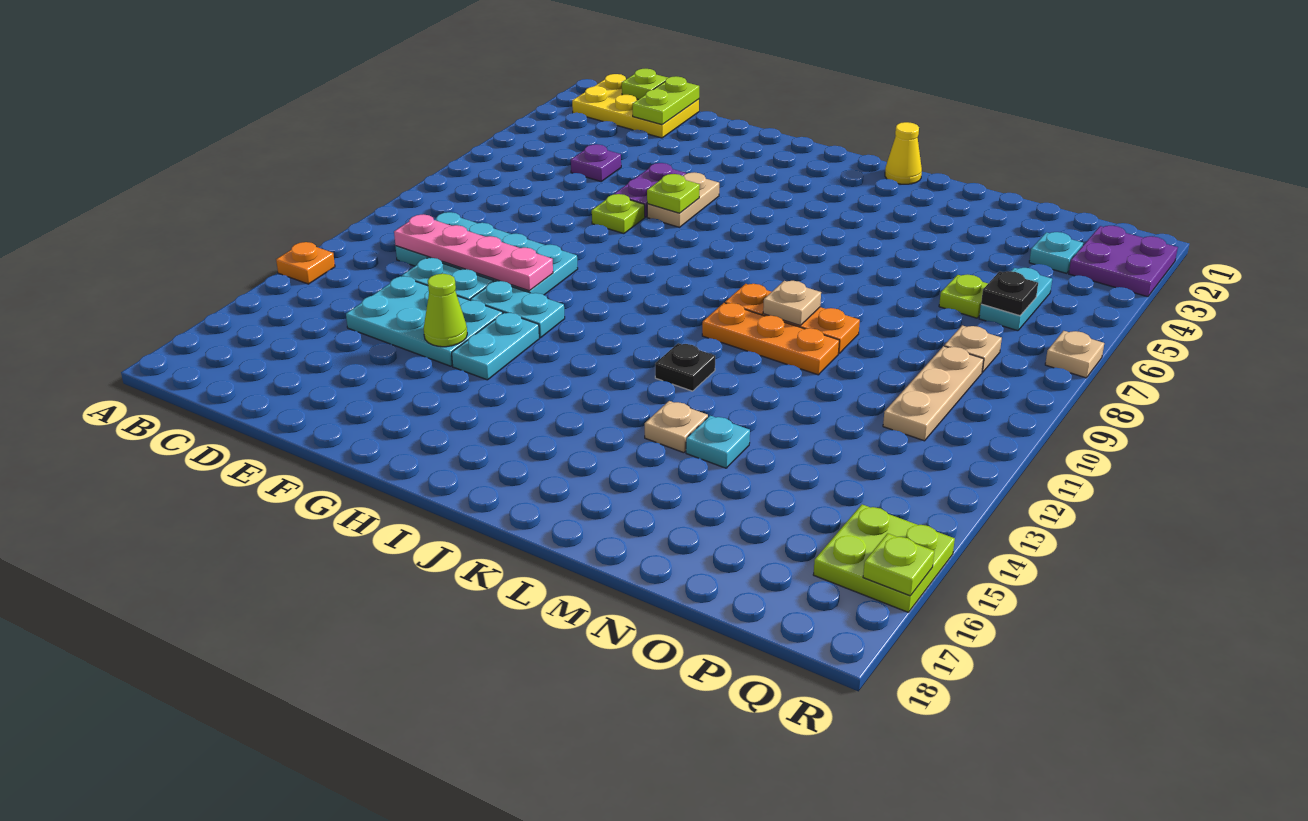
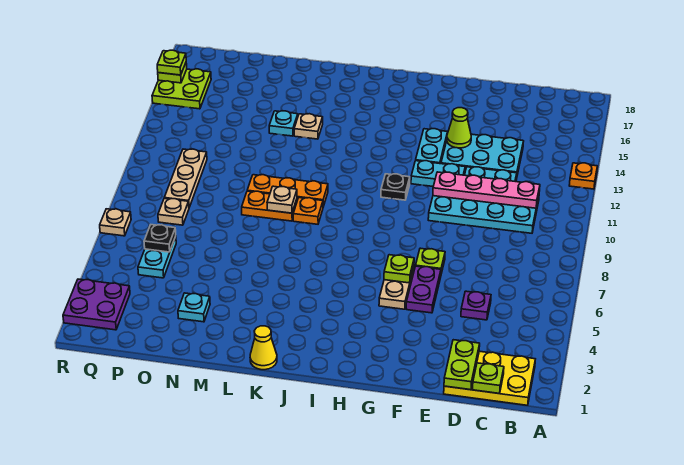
black 1x1 plate [655,343,715,391] -> black 1x1 plate moved to [381,174,410,200]
lime 1x1 plate [939,274,988,318] -> lime 1x1 plate moved to [157,50,186,75]
cyan 1x1 plate [1029,232,1083,273] -> cyan 1x1 plate moved to [178,293,210,322]

